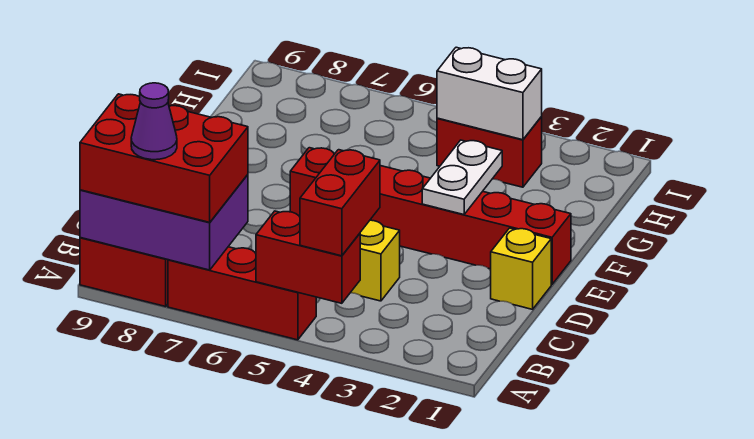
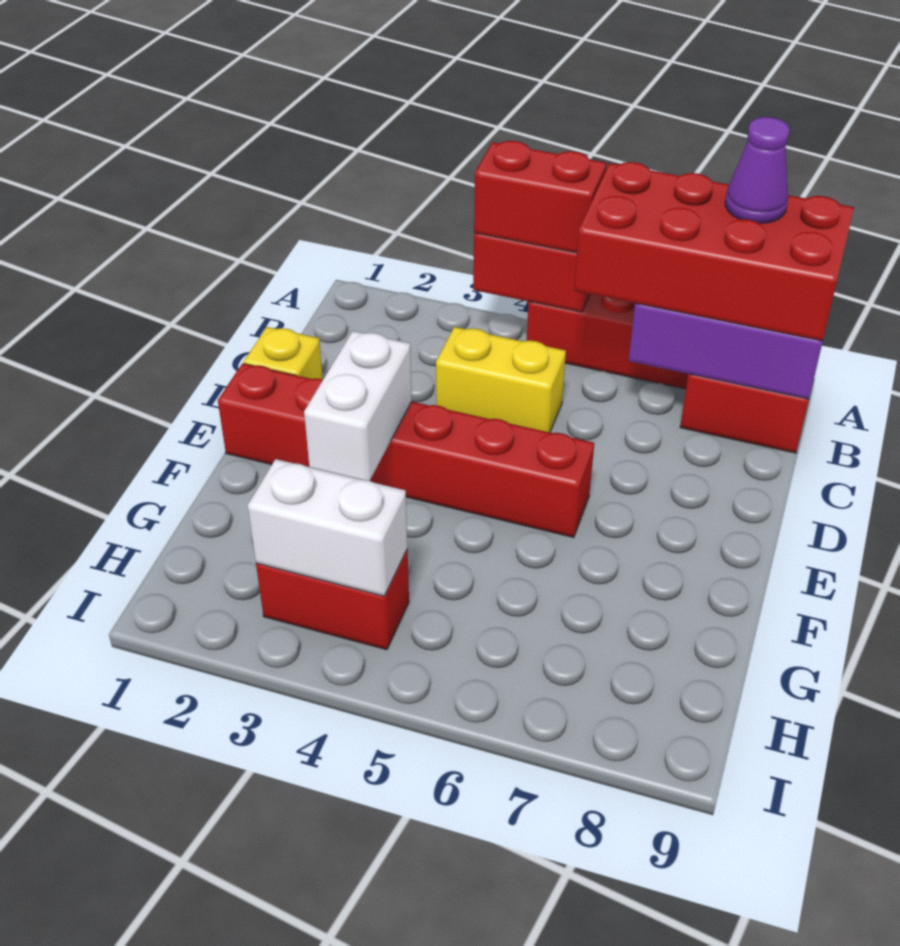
red 1x2 brick [300,150,380,256] -> red 1x2 brick turned to [474,141,606,253]
red 2x3 brick [80,94,248,222] -> red 2x4 brick [574,162,854,341]
white 1x2 plate [422,140,502,215] -> white 1x2 brick [304,331,412,481]

